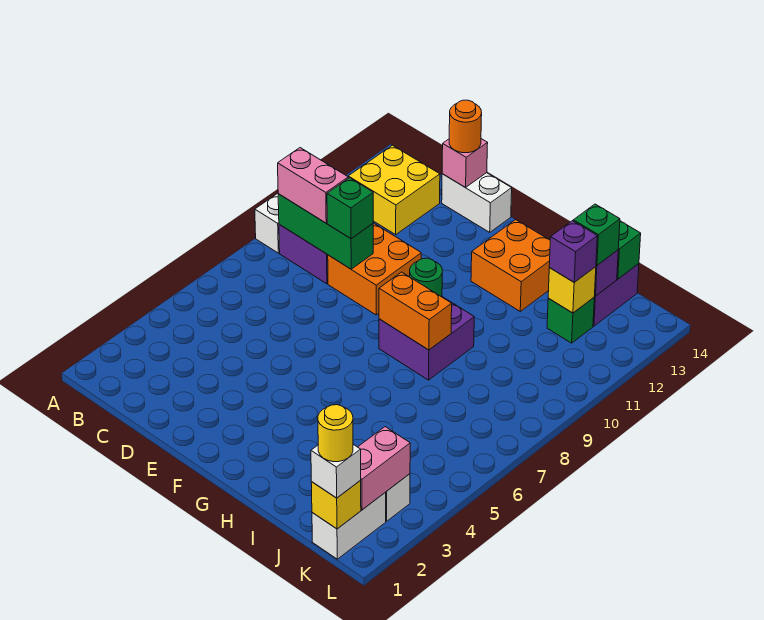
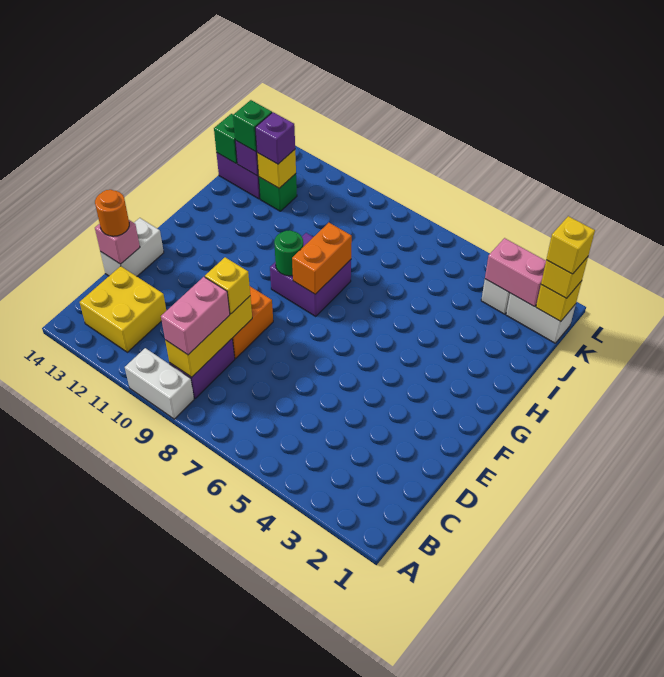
green 1x3 brick [278,194,373,269] -> yellow 1x3 brick [165,296,252,377]
green 1x1 brick [327,178,373,239] -> yellow 1x1 brick [205,257,250,314]
orange 2x2 brick [471,220,550,311] -> none
white 1x1 brick [311,444,361,498] -> yellow 1x1 brick [541,257,588,298]
yellow 1x1 round brick [318,405,353,462] -> yellow 1x1 brick [546,216,595,274]

